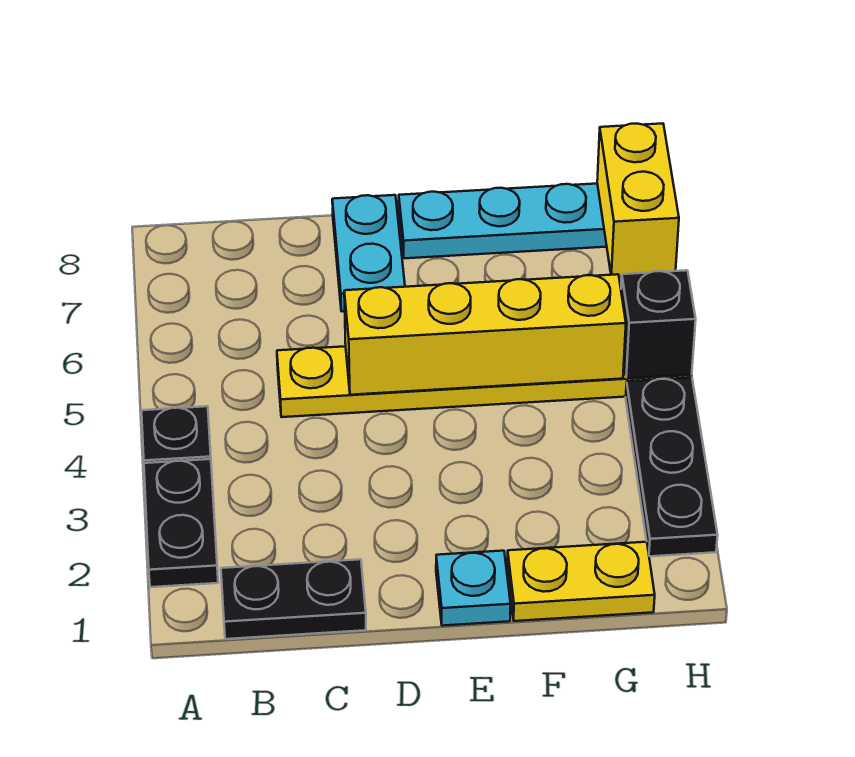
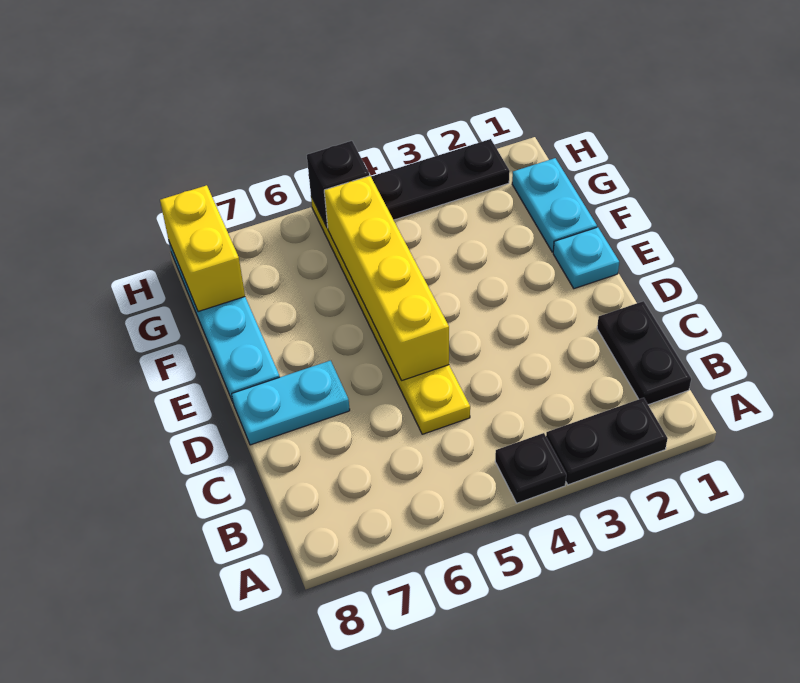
yellow 1x2 plate [507,542,655,621] -> cyan 1x2 plate [512,158,597,252]
yellow 1x2 brick [597,124,679,277] -> yellow 1x2 brick turned to [160,185,245,312]

